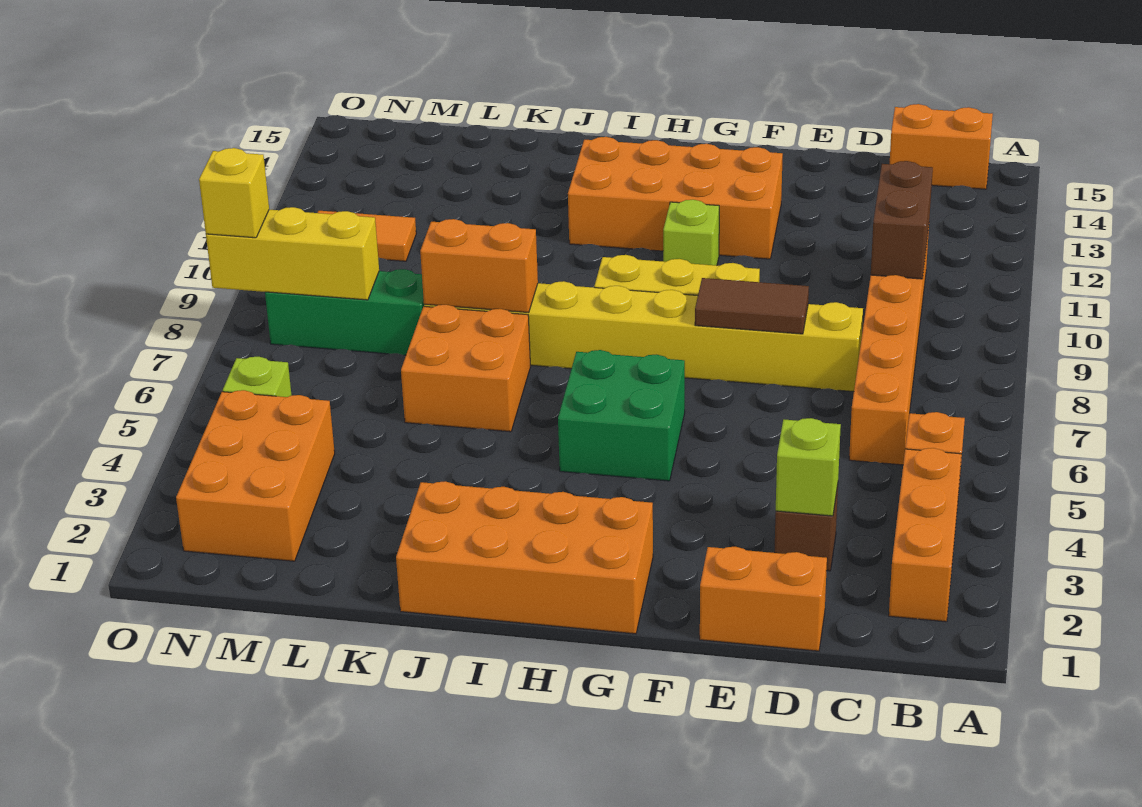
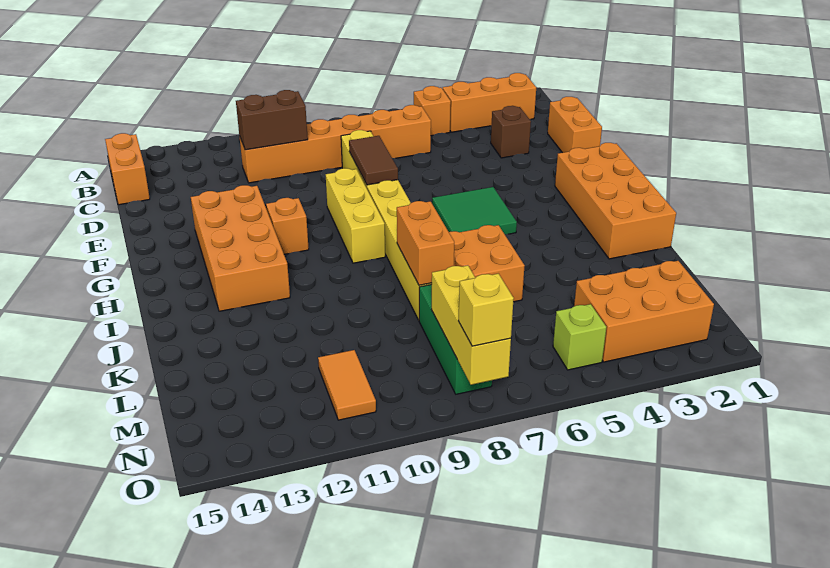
lime 1x1 brick [776,418,841,516] -> none
green 2x2 brick [558,350,685,481] -> green 2x2 tile [432,187,517,234]
lime 1x1 brick [663,200,719,265] -> orange 1x1 brick [266,198,309,254]

